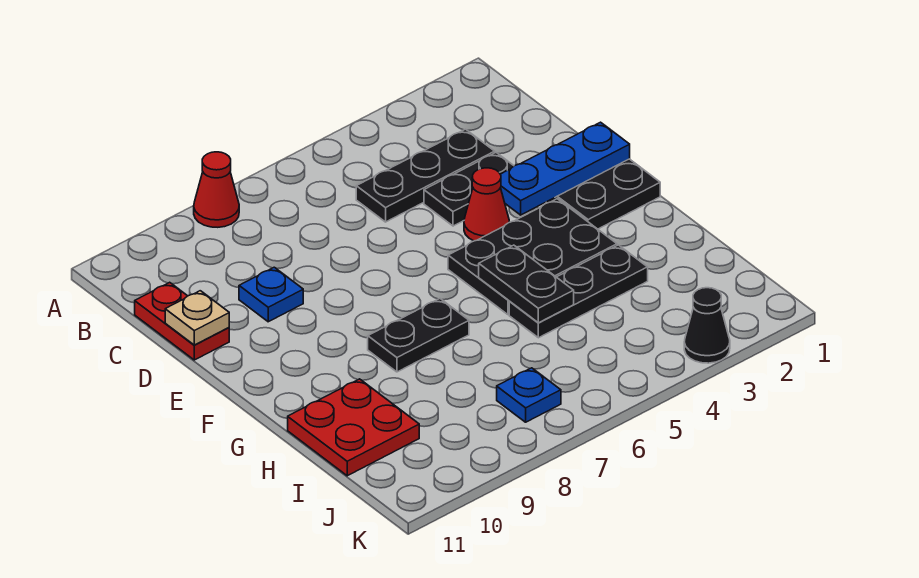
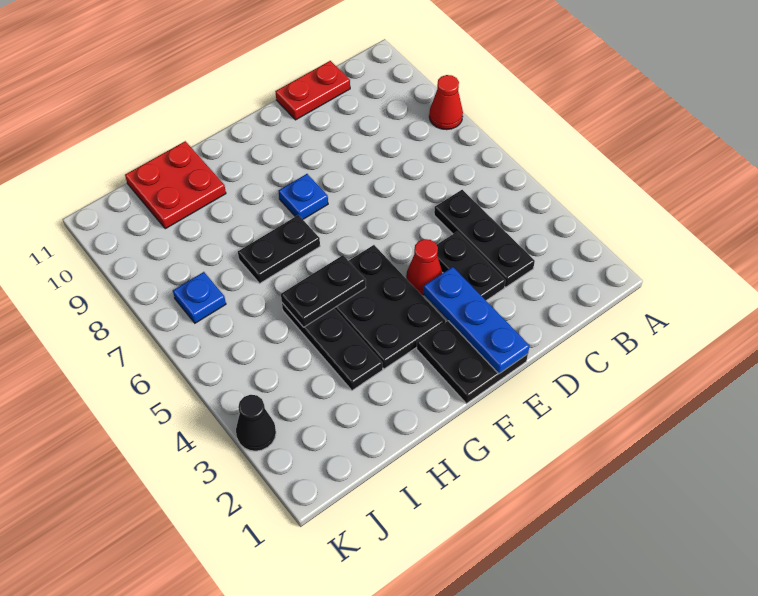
blue 1x1 plate [239,267,303,322] -> blue 1x1 plate moved to [279,174,328,219]
tan 1x1 plate [165,291,229,345] -> none
black 1x2 plate [368,299,469,372] -> black 1x2 plate turned to [238,215,320,283]

